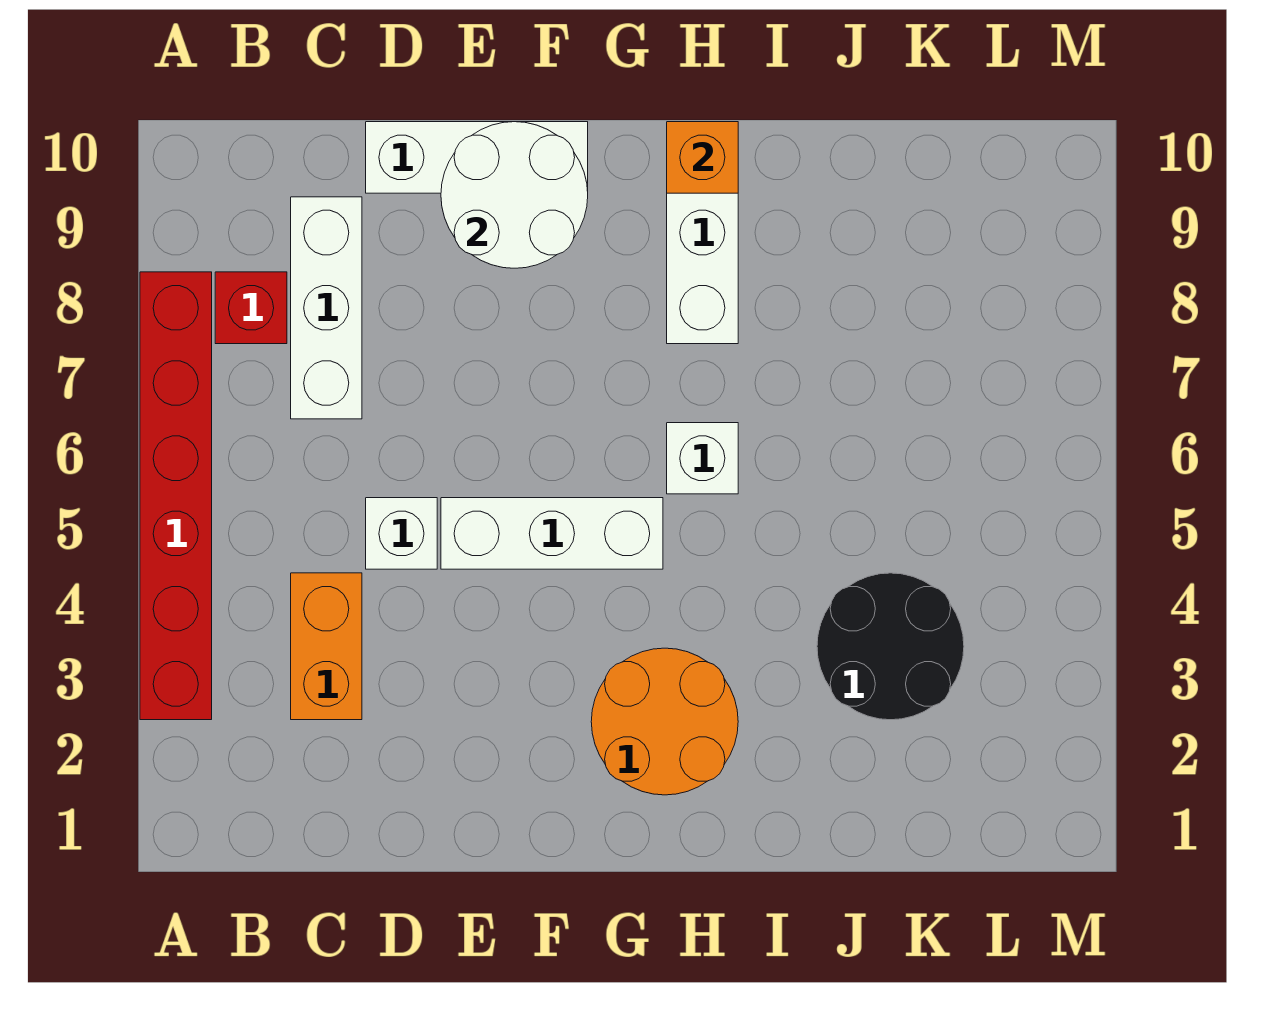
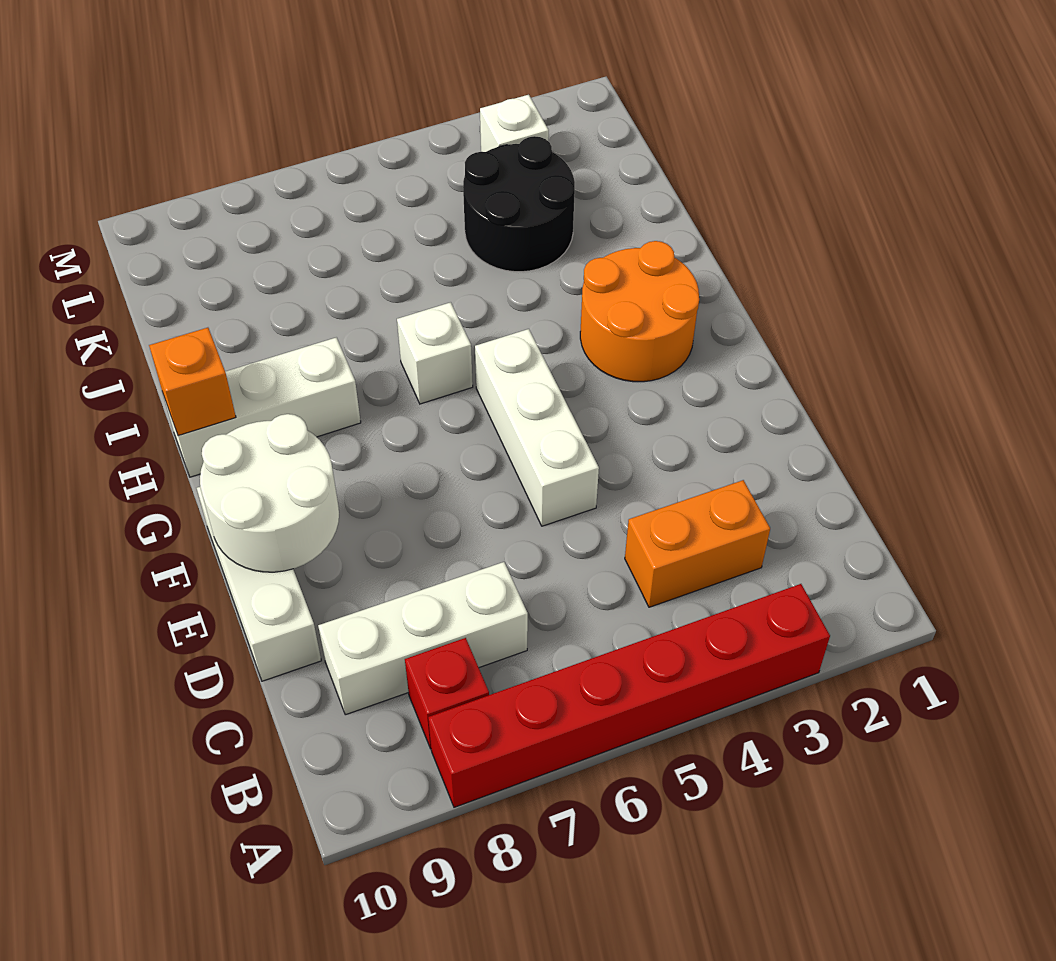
white 1x1 brick [366,498,437,569] -> white 1x1 brick moved to [480,95,549,152]

